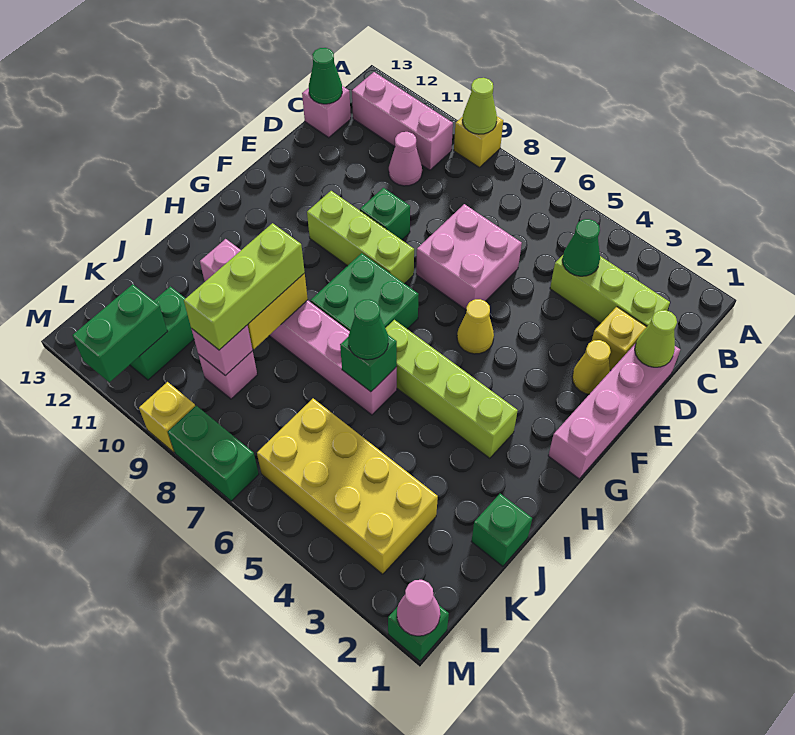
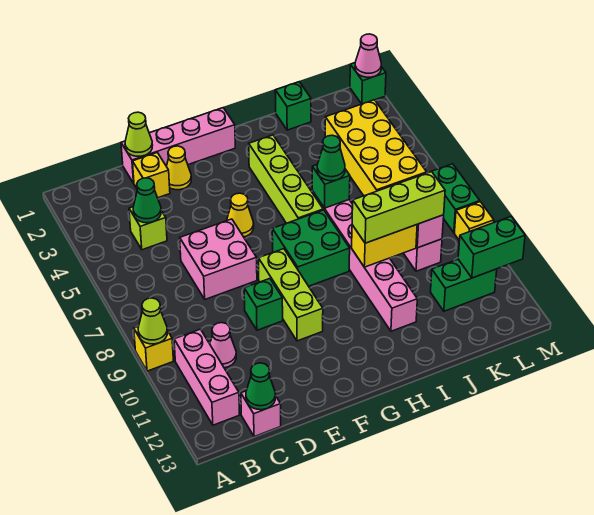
lime 1x3 brick [550,255,670,327] -> lime 1x1 brick [129,207,167,250]

